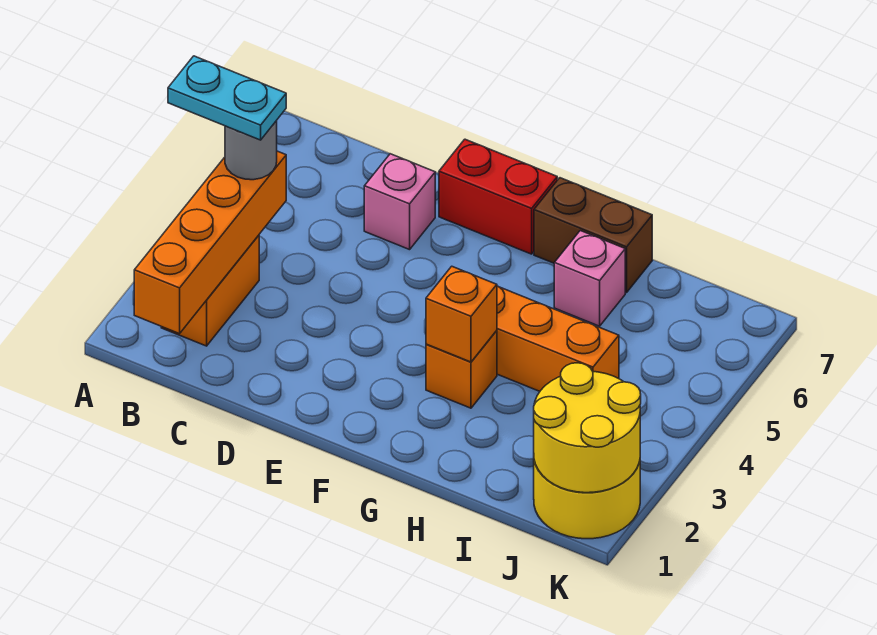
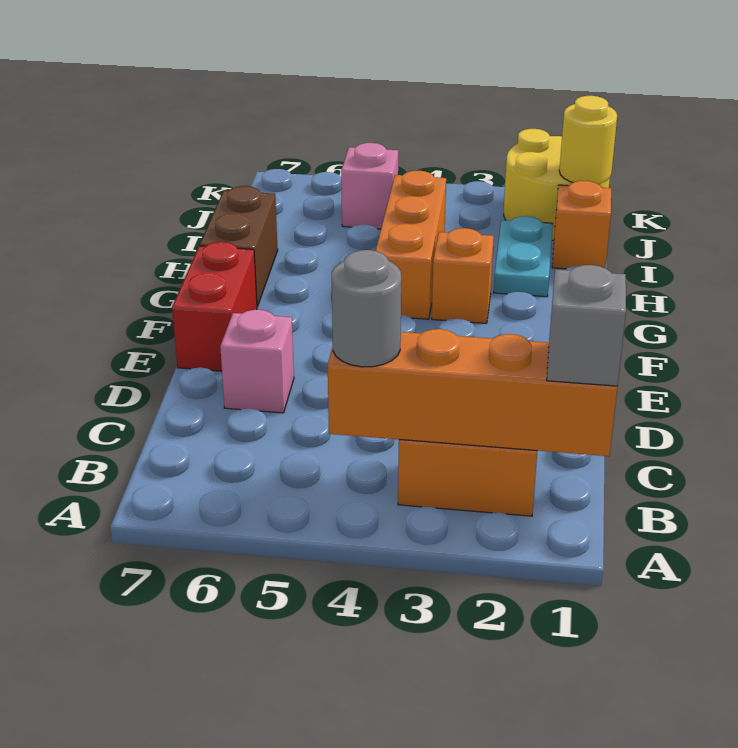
cyan 1x2 plate [168,56,286,140] -> cyan 1x2 plate moved to [493,216,553,297]
none -> grey 1x1 brick [547,265,626,386]
orange 1x1 brick [426,266,497,362] -> orange 1x1 brick moved to [552,181,611,269]
pink 1x1 brick [554,231,625,326] -> pink 1x1 brick moved to [341,143,398,229]
yellow 2x2 round brick [534,363,641,493] -> yellow 1x1 round brick [559,96,617,184]

